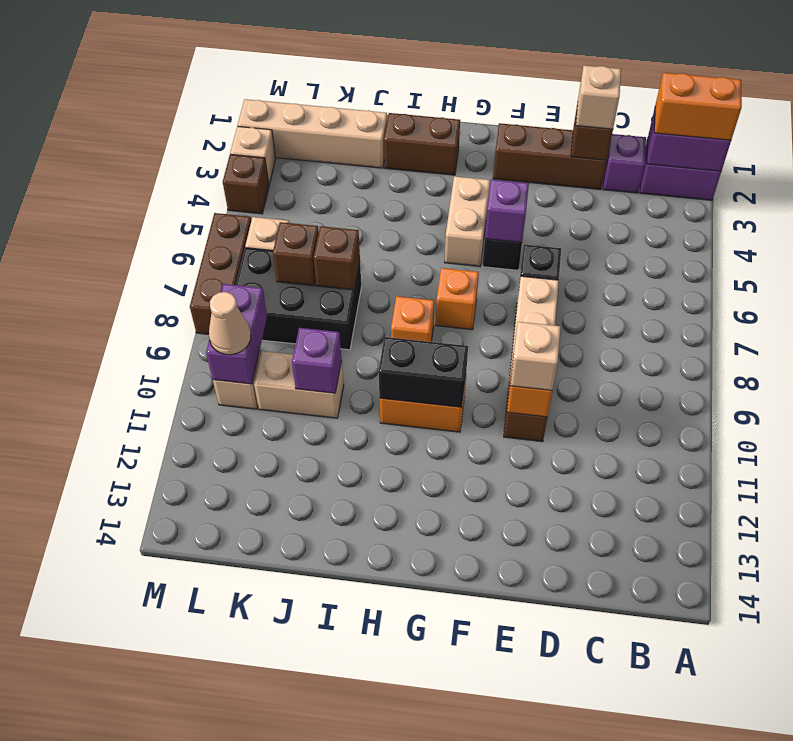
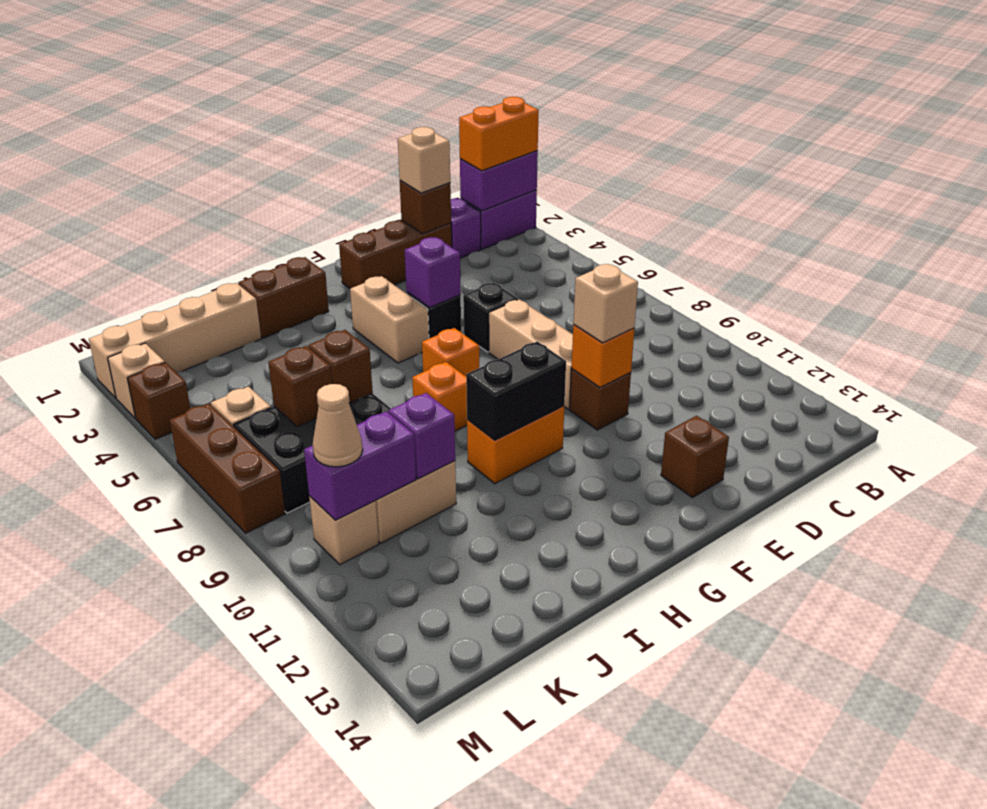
none -> brown 1x1 brick [661,416,729,498]
purple 1x2 brick [206,284,267,384] -> purple 1x2 brick turned to [304,411,416,520]

